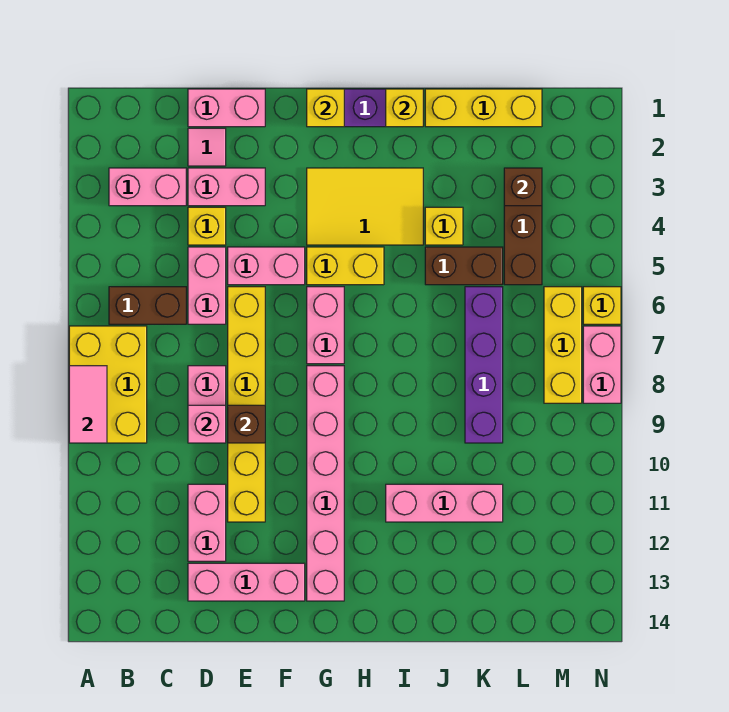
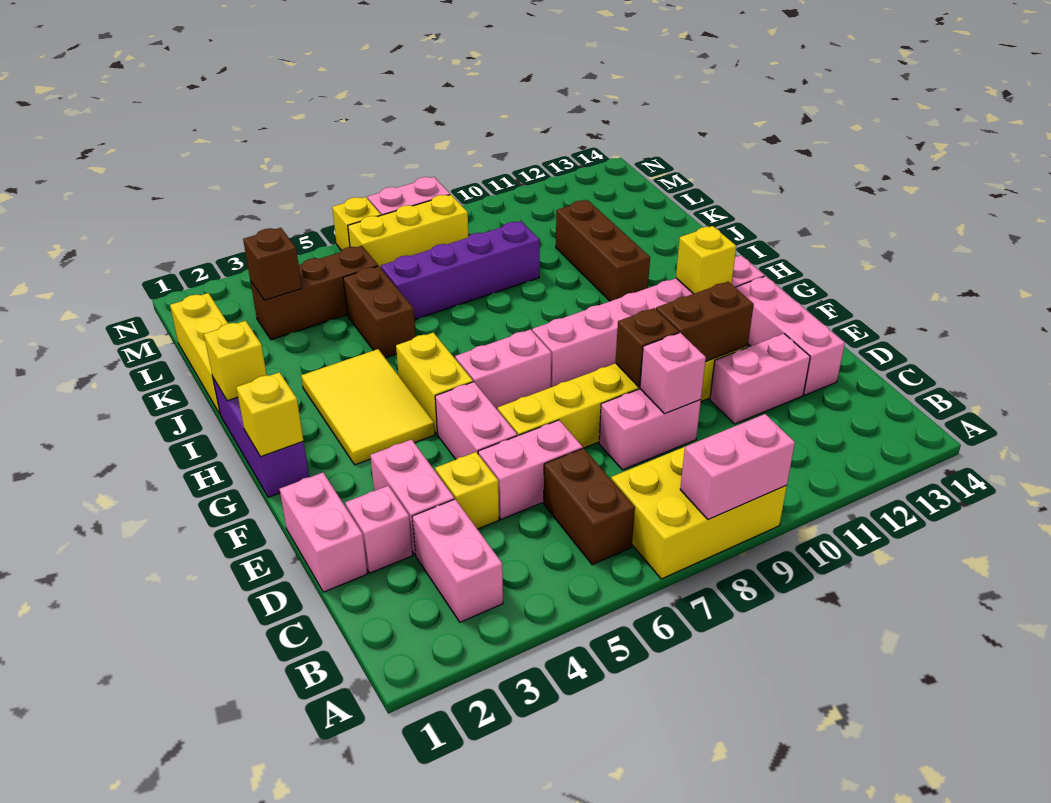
pink 1x2 tile [69,366,107,443] -> pink 1x2 brick [680,414,795,519]
pink 1x1 tile [188,128,226,166] -> pink 1x1 brick [345,486,413,573]
none -> brown 1x2 brick [656,282,754,362]
pink 1x3 brick [386,484,503,522] -> brown 1x3 brick [556,200,650,301]
yellow 1x1 brick [425,207,463,245] -> yellow 1x1 brick moved to [676,226,736,294]

